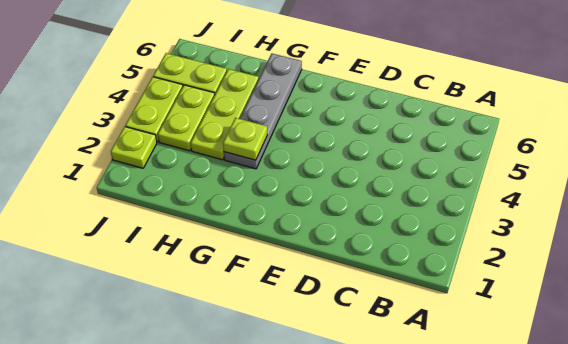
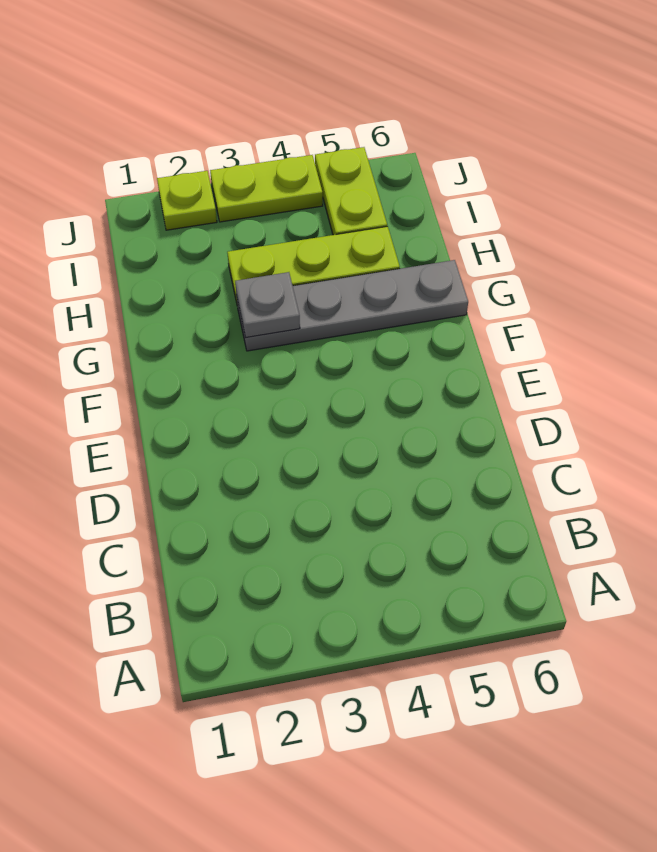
lime 1x1 plate [223,118,267,160] -> grey 1x1 plate [235,272,300,337]
lime 1x2 plate [158,85,215,151] -> none

